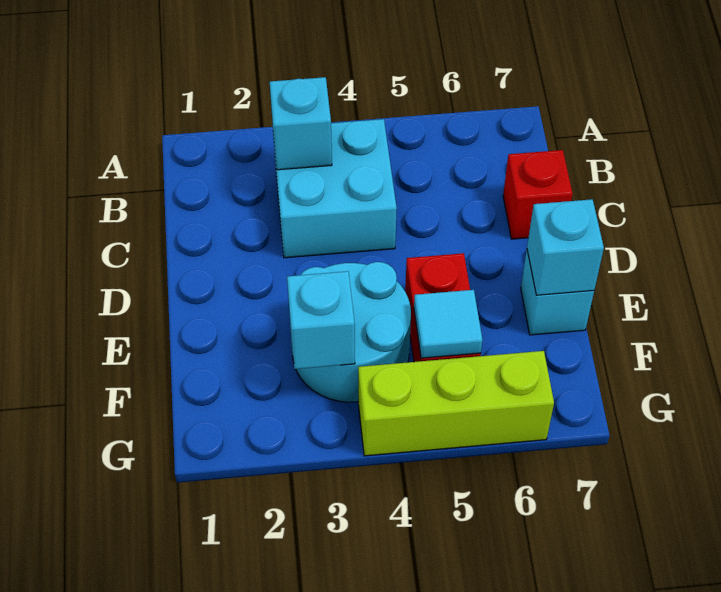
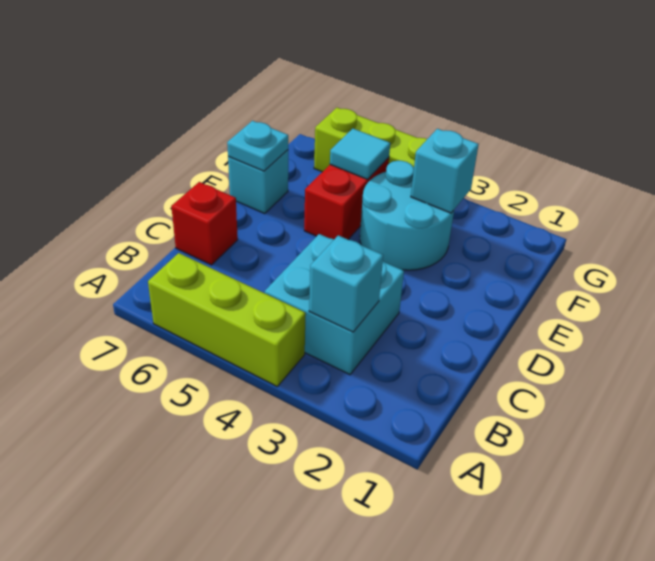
none -> lime 1x3 brick [148,253,306,386]
cyan 1x1 brick [527,199,604,295] -> cyan 1x1 plate [227,121,288,171]

